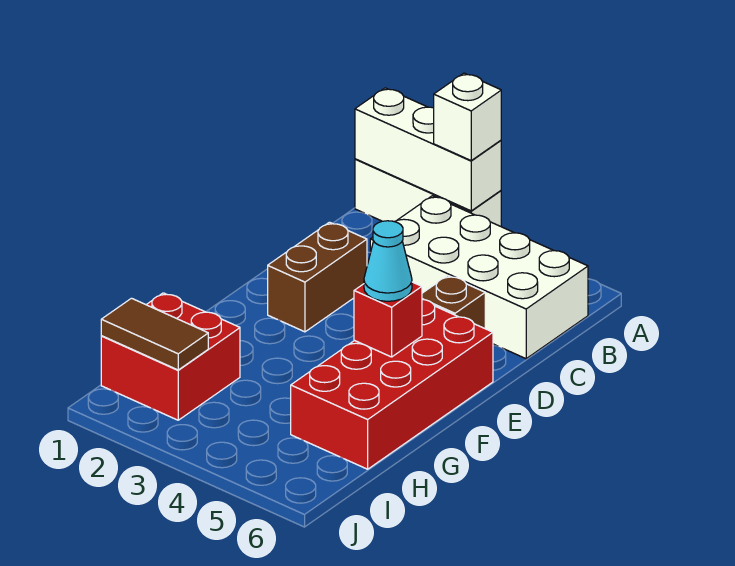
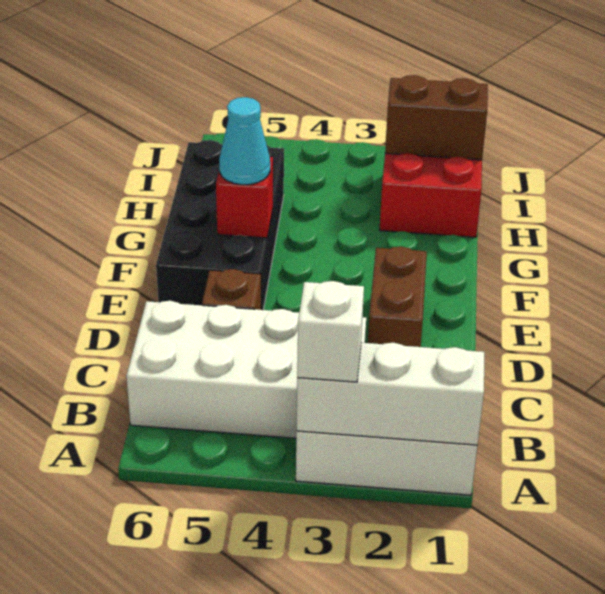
red 2x4 brick [291,299,493,469] -> black 2x4 brick [156,140,284,310]
brown 1x2 tile [101,298,208,370] -> brown 1x2 brick [385,75,488,160]

